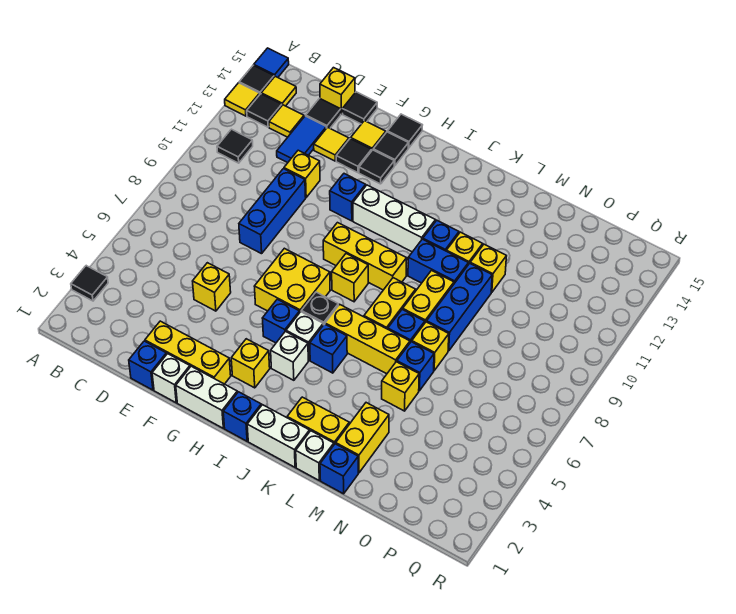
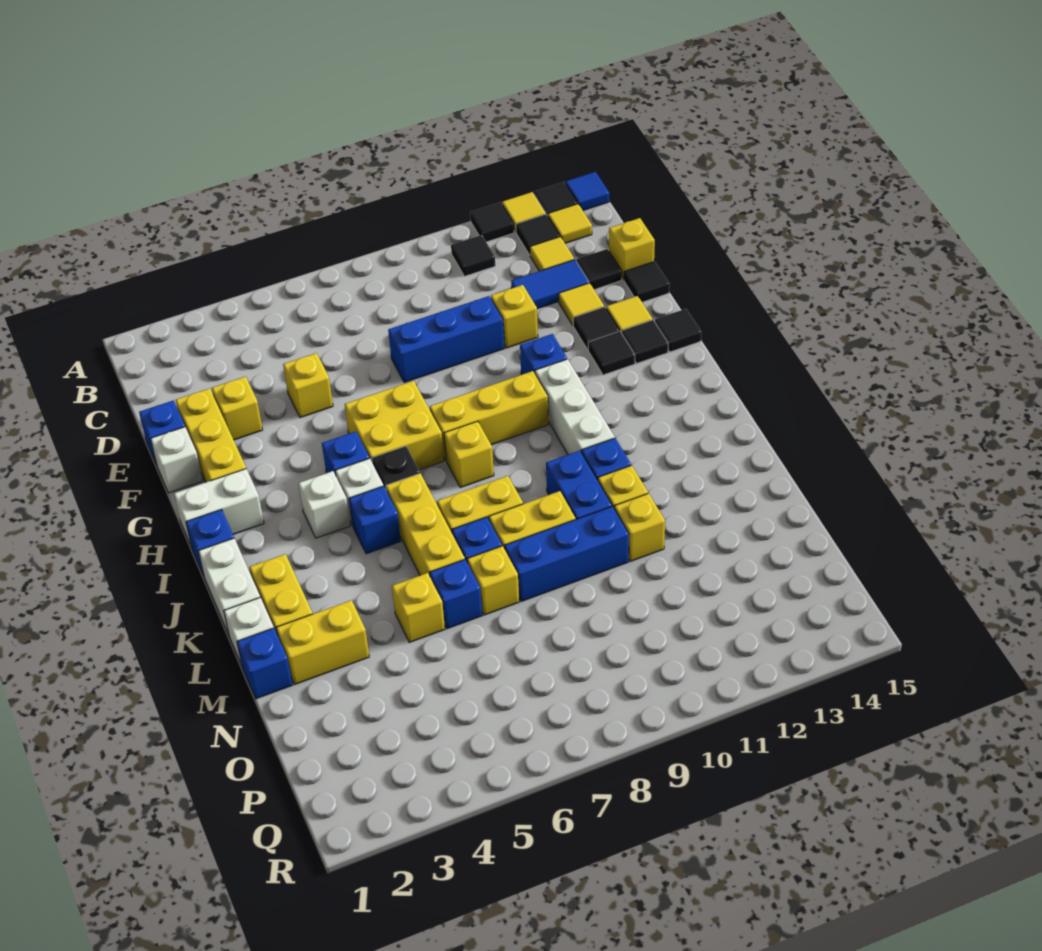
black 1x1 tile [71,266,108,301] -> black 1x1 tile moved to [470,202,514,242]
white 1x2 brick [176,366,237,428] -> white 1x2 brick turned to [174,469,264,545]
yellow 1x1 brick [231,339,270,388] -> yellow 1x1 brick moved to [212,377,263,440]
yellow 1x3 brick [323,223,407,290] -> yellow 1x3 brick turned to [430,371,549,460]

